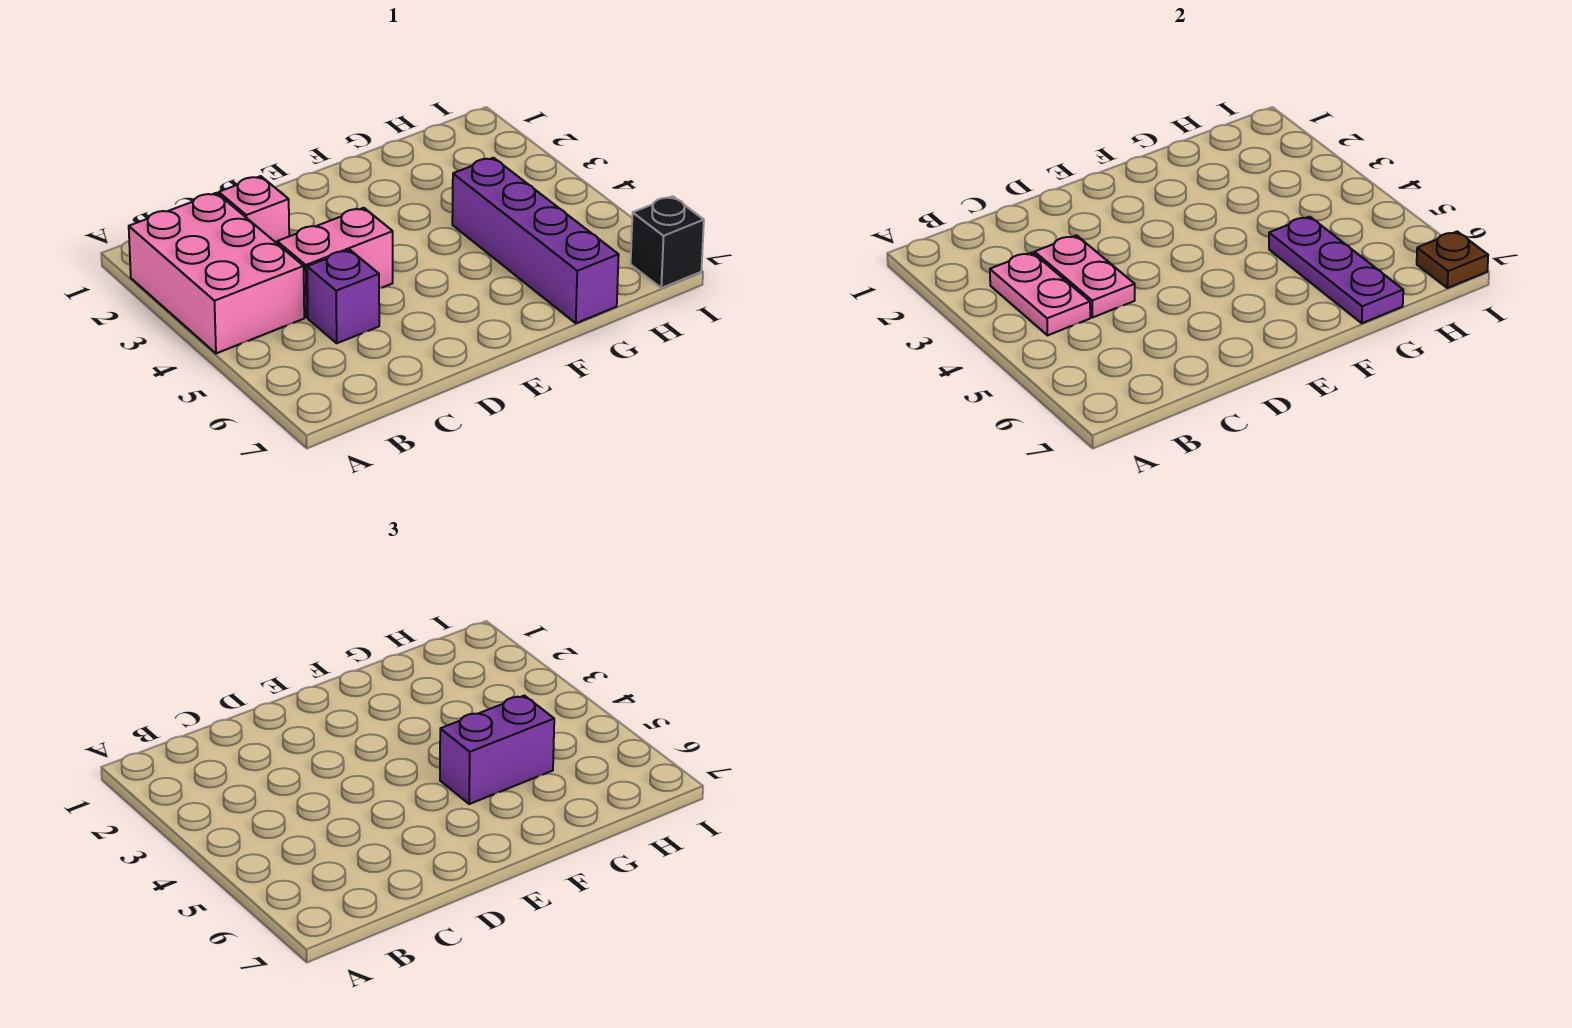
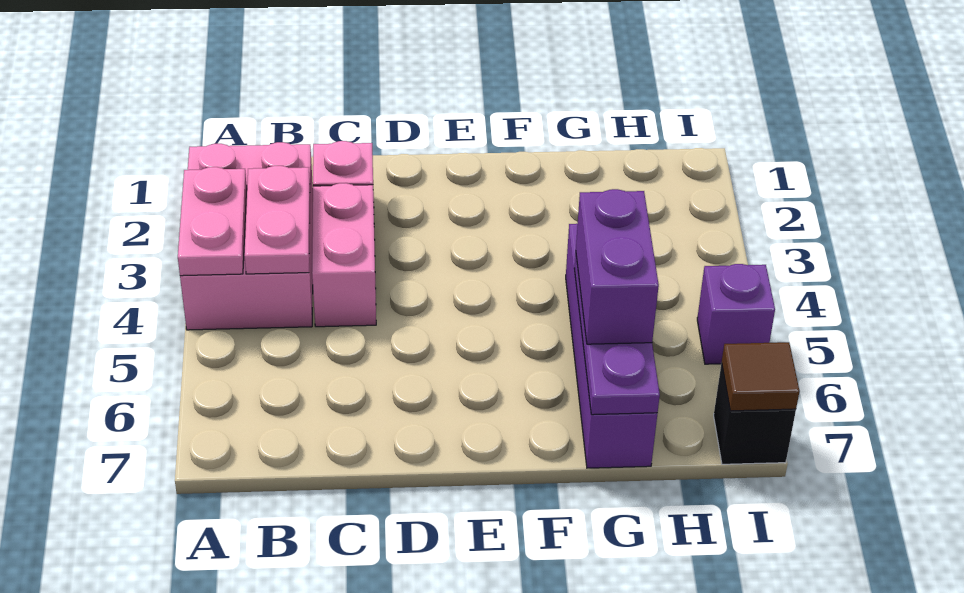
pink 1x2 plate [1035,235,1135,318] -> pink 1x2 plate moved to [178,167,247,276]
pink 1x2 brick [277,208,393,318] -> pink 1x2 brick turned to [312,183,376,327]
purple 1x1 brick [307,250,379,343] -> purple 1x1 brick moved to [697,264,775,364]
purple 1x2 brick [440,696,554,804] -> purple 1x2 brick turned to [576,189,659,344]
brown 1x1 plate [1417,232,1488,288] -> brown 1x1 tile [722,342,800,411]

